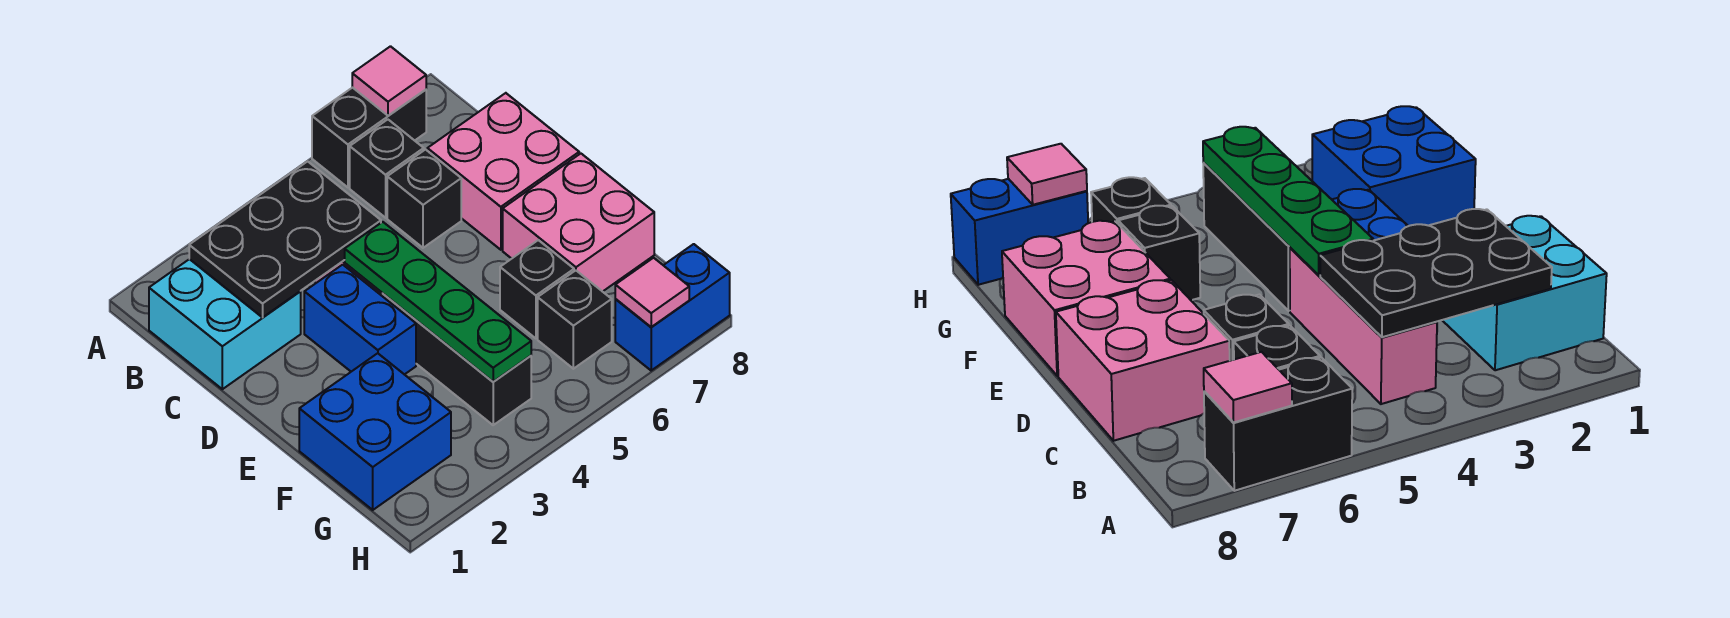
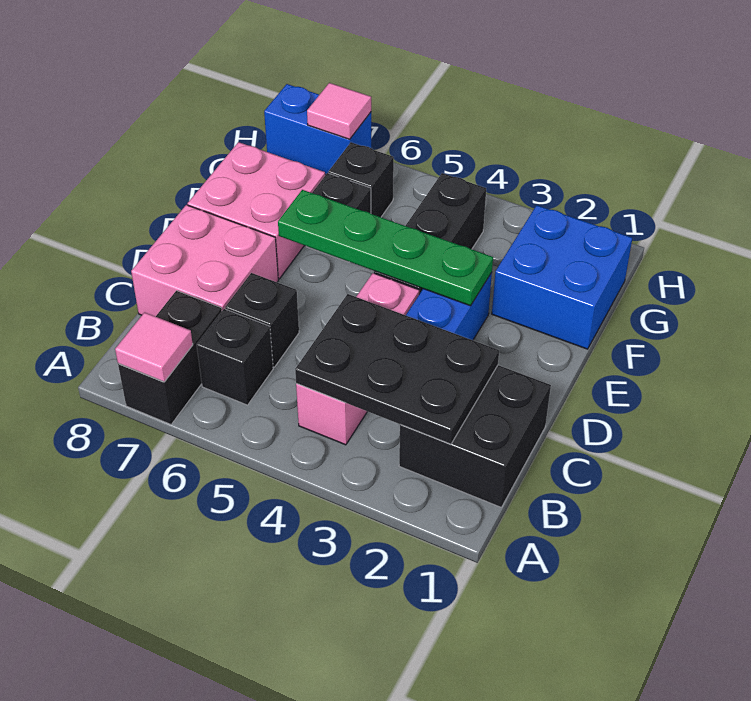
black 1x2 brick [312,87,426,187] -> black 1x2 brick turned to [118,291,222,424]
cyan 2x2 brick [149,259,301,389] -> black 2x2 brick [399,365,551,507]
green 1x4 plate [345,222,531,382] -> green 1x4 plate turned to [278,190,493,306]

